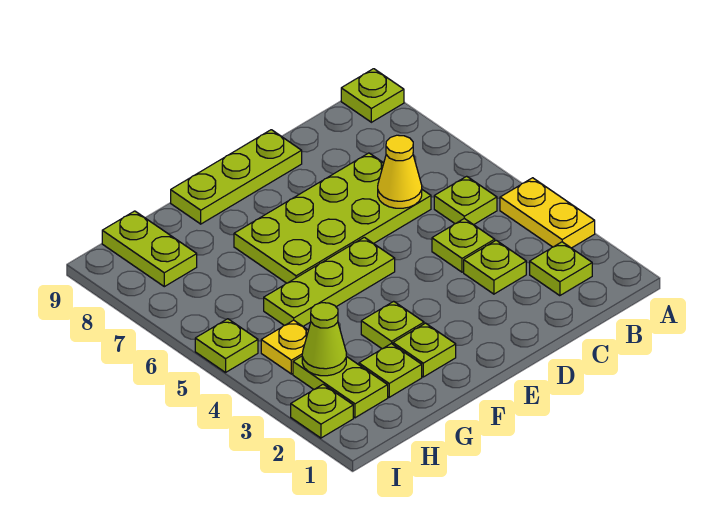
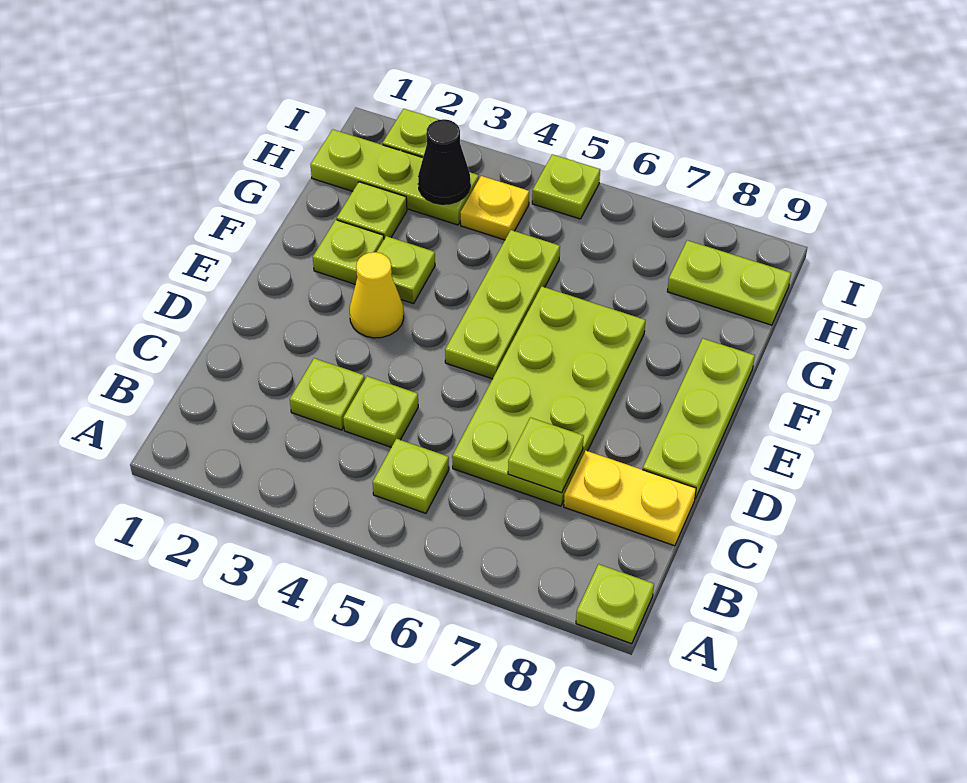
yellow 1x2 plate [500,178,595,248] -> yellow 1x2 plate moved to [564,451,696,546]
lime 1x1 plate [530,242,592,296] -> lime 1x1 plate moved to [508,418,584,493]
yellow 1x1 cone [378,135,422,208] -> yellow 1x1 cone moved to [350,252,404,338]
lime 1x2 plate [293,356,388,418] -> lime 1x3 plate [311,130,479,225]
lime 1x1 cone [302,303,346,376] -> black 1x1 cone [418,119,470,204]

